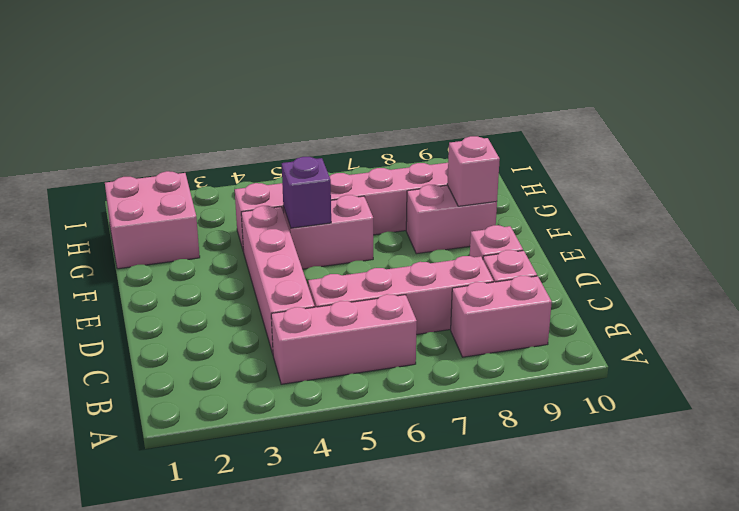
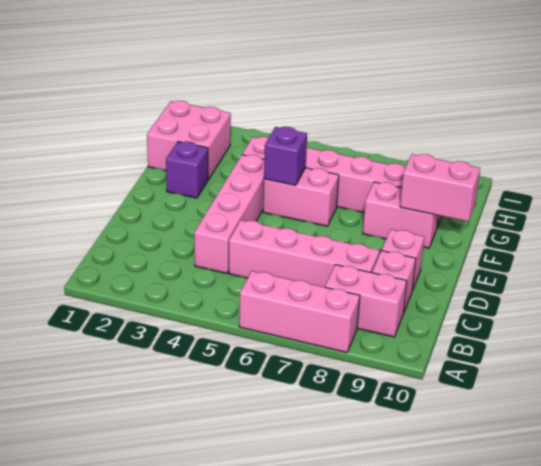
pink 1x3 brick [271,294,417,384] -> pink 1x3 brick moved to [239,271,360,352]
none -> purple 1x1 brick [166,141,208,198]
pink 1x1 brick [447,136,500,206] -> pink 1x2 brick [400,154,480,221]

